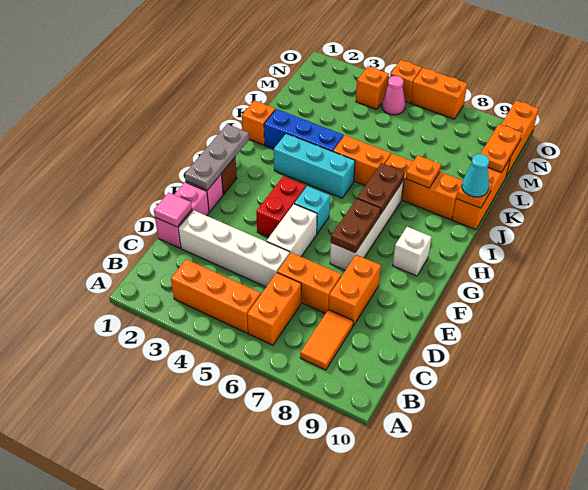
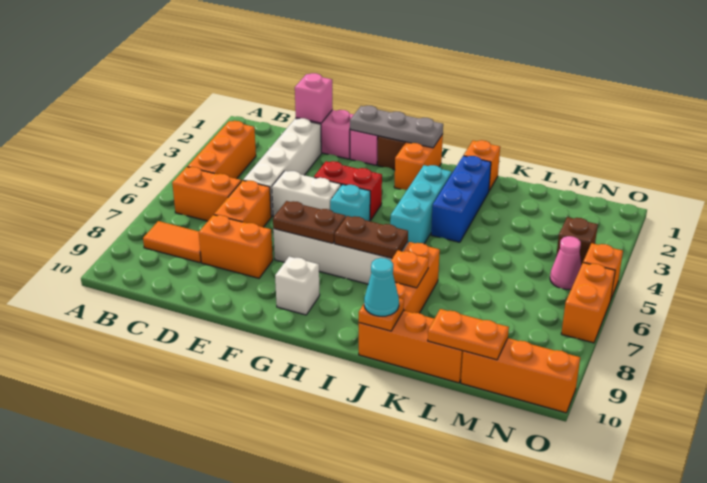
pink 1x1 tile [154,192,192,227] -> pink 1x1 brick [295,73,333,123]
orange 1x2 brick [333,135,391,186] -> orange 1x2 brick moved to [394,134,443,190]
orange 1x1 brick [356,66,389,109] -> brown 1x1 brick [556,217,598,265]

